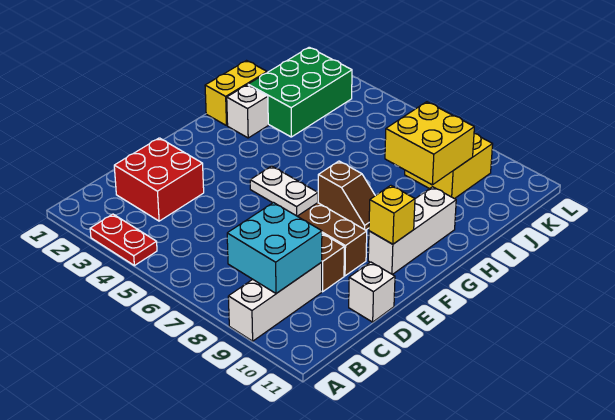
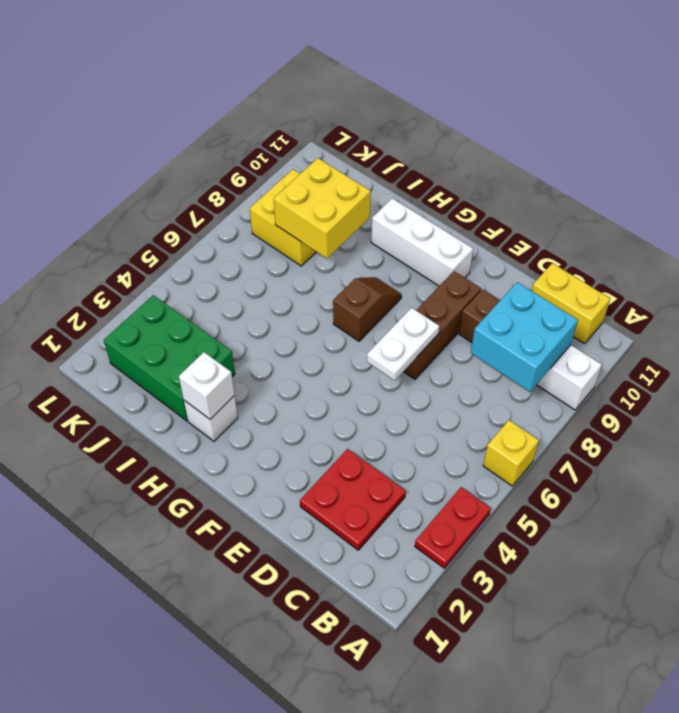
red 2x2 brick [114,138,204,221] -> red 2x2 plate [300,449,406,550]
white 1x1 brick [349,262,395,322] -> white 1x1 brick moved to [179,352,234,419]
yellow 1x1 brick [369,185,415,244] -> yellow 1x1 brick moved to [483,420,539,486]
yellow 1x2 brick [205,61,267,126] -> yellow 1x2 brick moved to [532,263,610,344]

